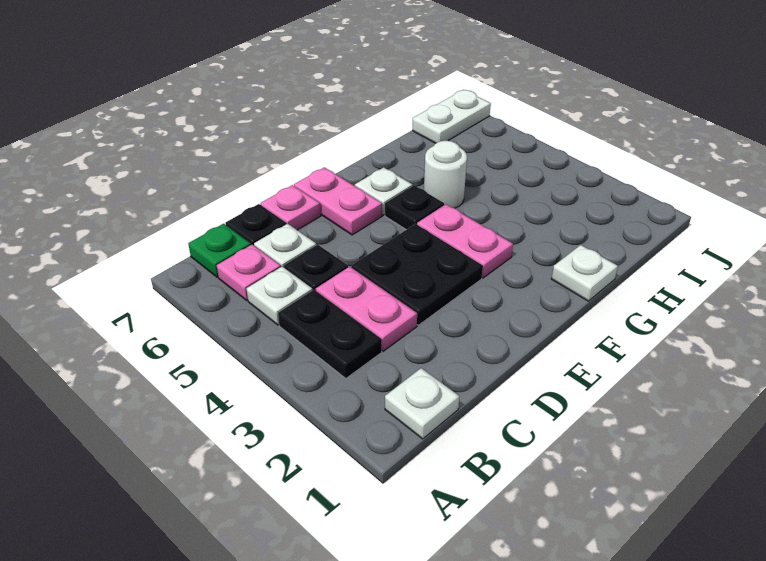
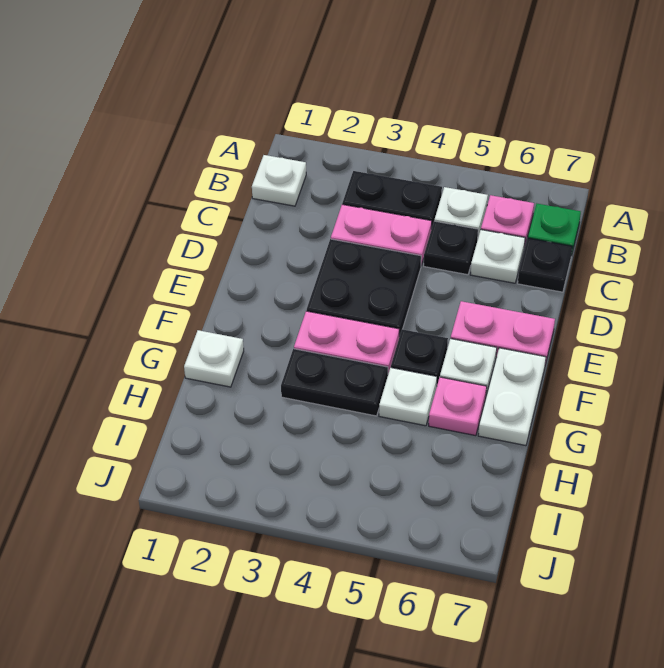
pink 1x1 plate [261,185,321,230] -> pink 1x1 plate moved to [429,377,487,436]
none -> black 1x2 plate [281,349,388,416]
white 1x1 round brick [424,141,467,208] -> white 1x1 plate [379,368,437,426]
white 1x2 plate [413,90,491,143] -> white 1x2 plate moved to [478,348,546,446]

